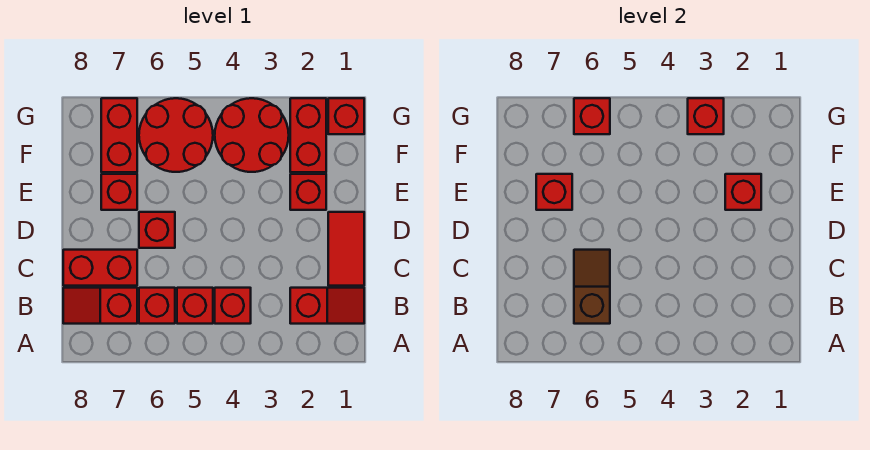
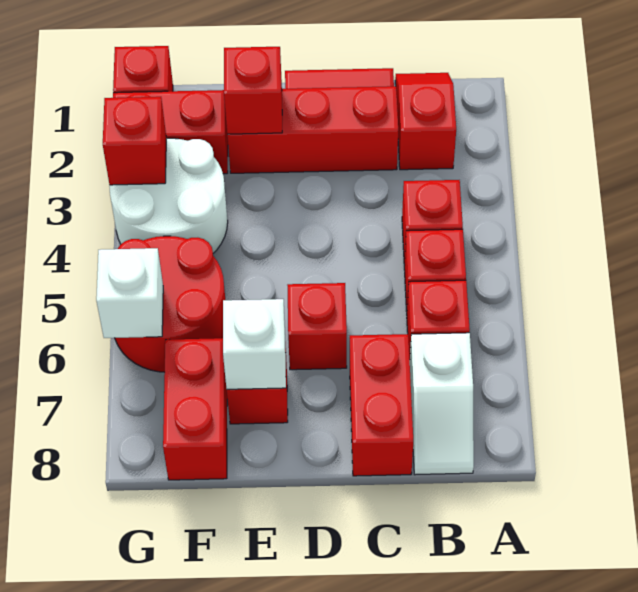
brown 1x2 slope [574,250,610,324] -> none
red 1x2 slope [63,288,137,324] -> white 1x2 slope [410,333,474,475]
red 1x1 brick [290,174,326,210] -> red 1x3 brick [227,86,398,173]
red 1x1 brick [536,174,572,210] -> white 1x1 brick [223,299,286,389]
red 2x2 round brick [215,98,289,172] -> white 2x2 round brick [110,138,228,253]
red 1x2 brick [101,98,137,172] -> red 1x2 brick turned to [163,338,227,480]
red 1x1 brick [574,98,610,134] -> white 1x1 brick [96,248,163,338]

